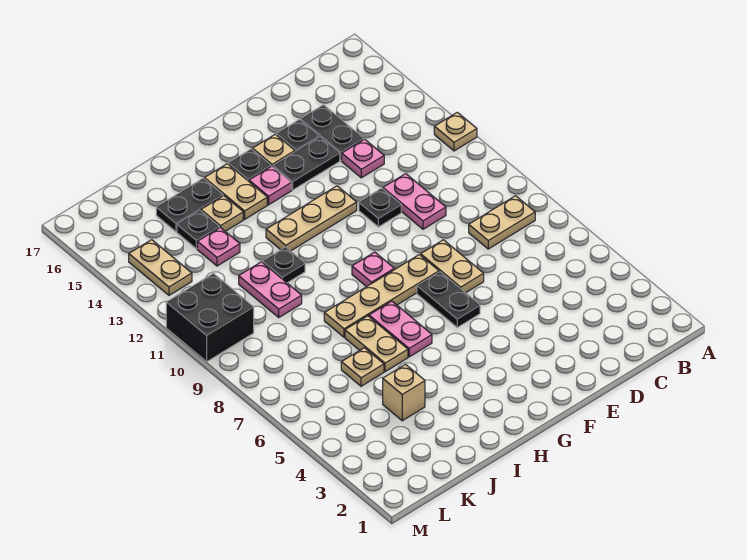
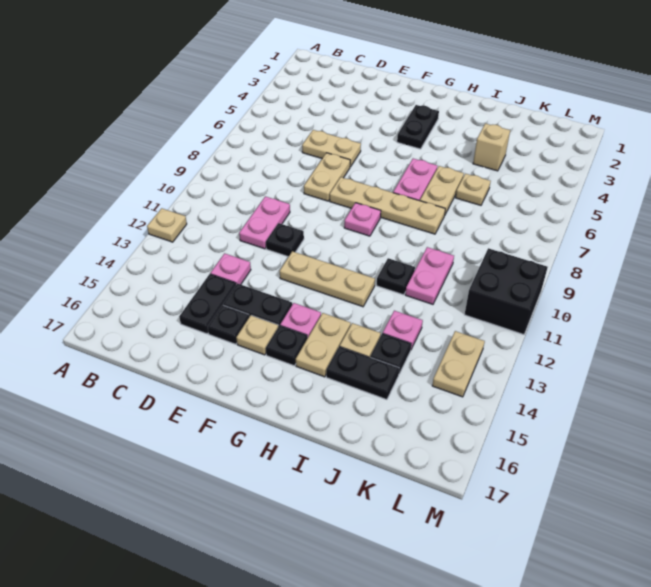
tan 1x2 plate [469,196,535,249] -> tan 1x2 plate moved to [302,130,361,167]
black 1x2 plate [417,272,480,327] -> black 1x2 plate moved to [397,105,439,149]

